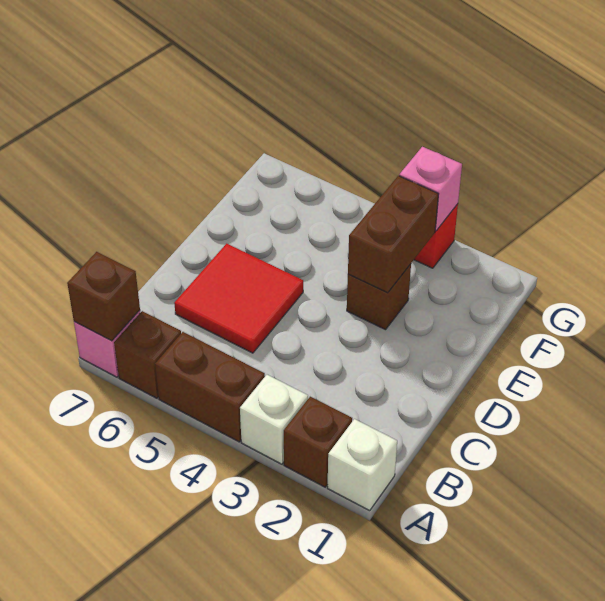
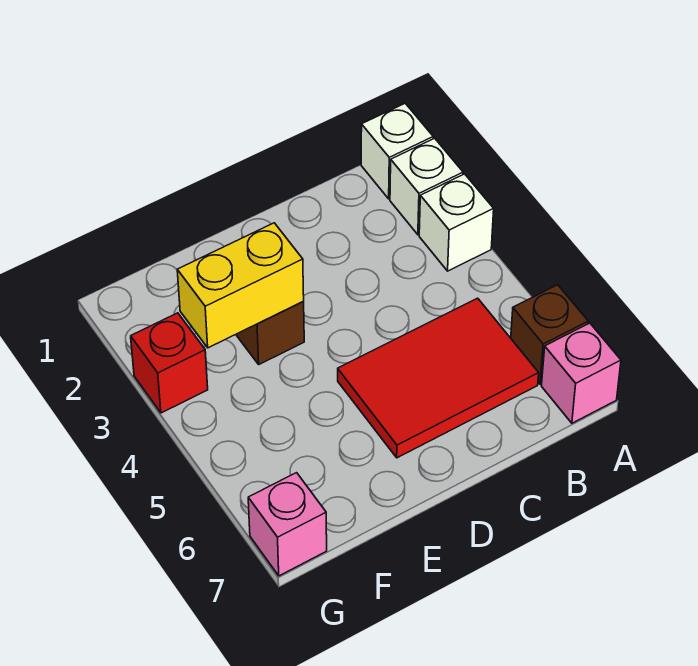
brown 1x1 brick [284,397,352,487] -> white 1x1 brick [390,138,463,235]
brown 1x2 brick [155,332,265,442] -> none
brown 1x1 brick [67,252,140,341] -> none
red 2x2 tile [174,244,303,353] -> red 2x3 tile [338,298,539,458]
brown 1x2 brick [348,176,438,293] -> yellow 1x2 brick [177,223,304,348]
pink 1x1 brick [399,147,462,231] -> pink 1x1 brick moved to [248,473,327,576]

